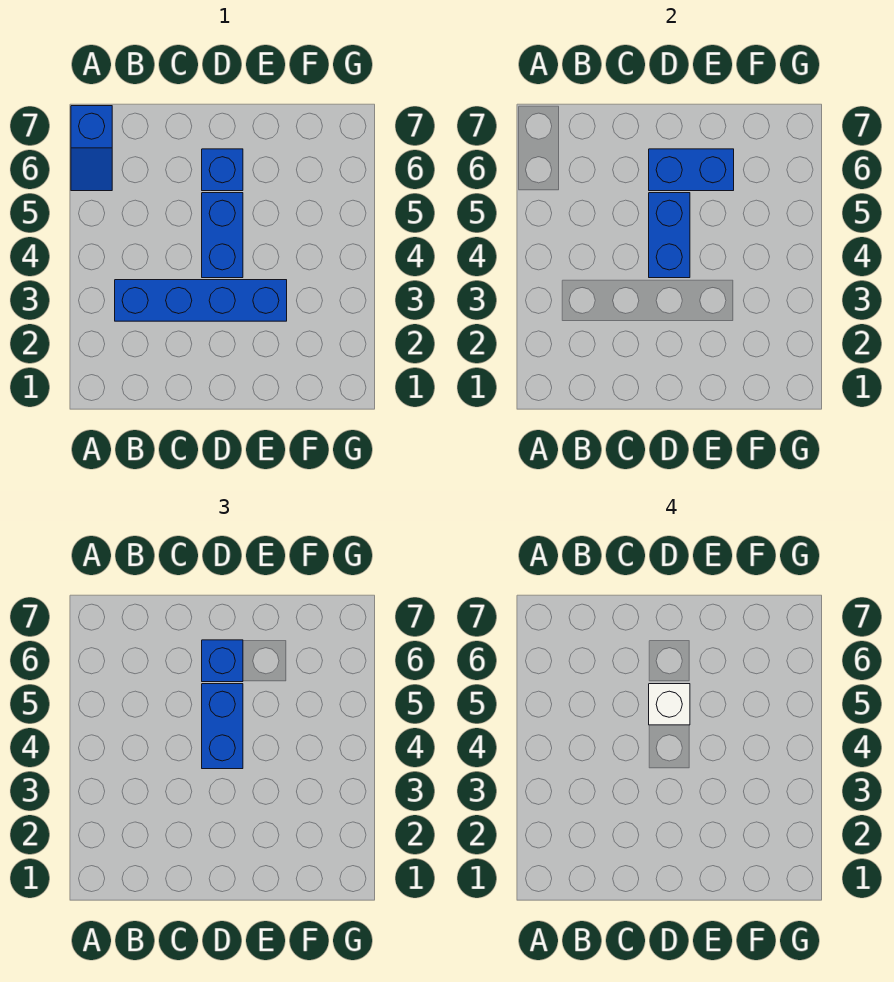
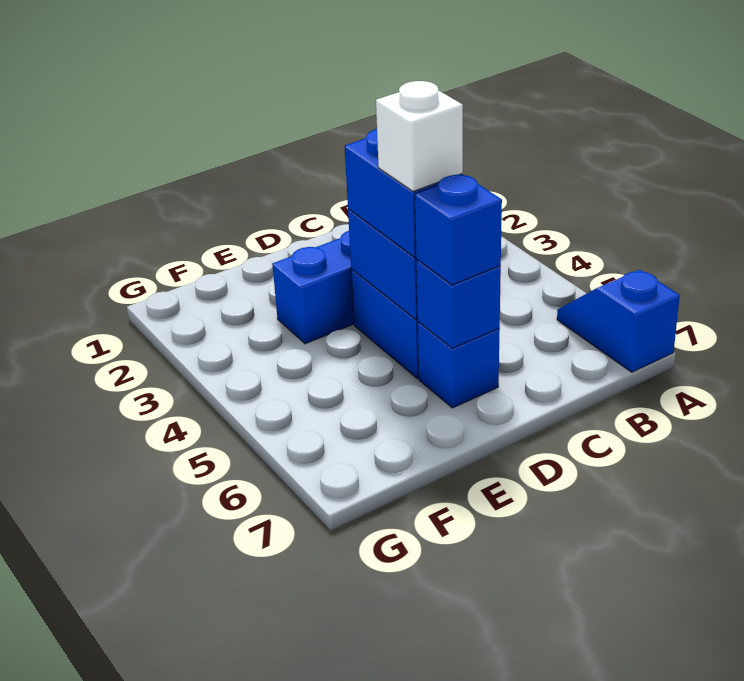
blue 1x2 brick [649,149,734,191] -> blue 1x1 brick [416,260,501,348]

